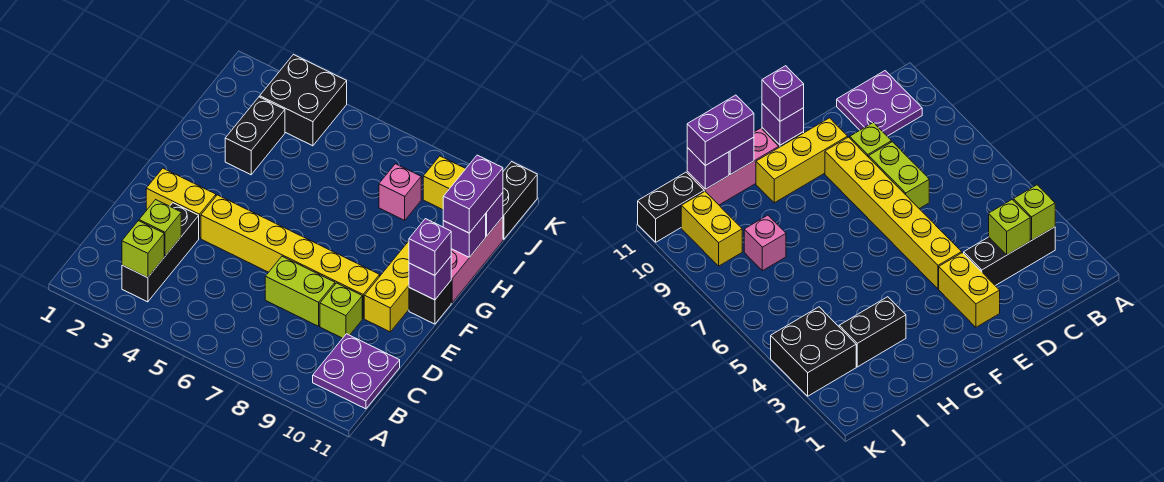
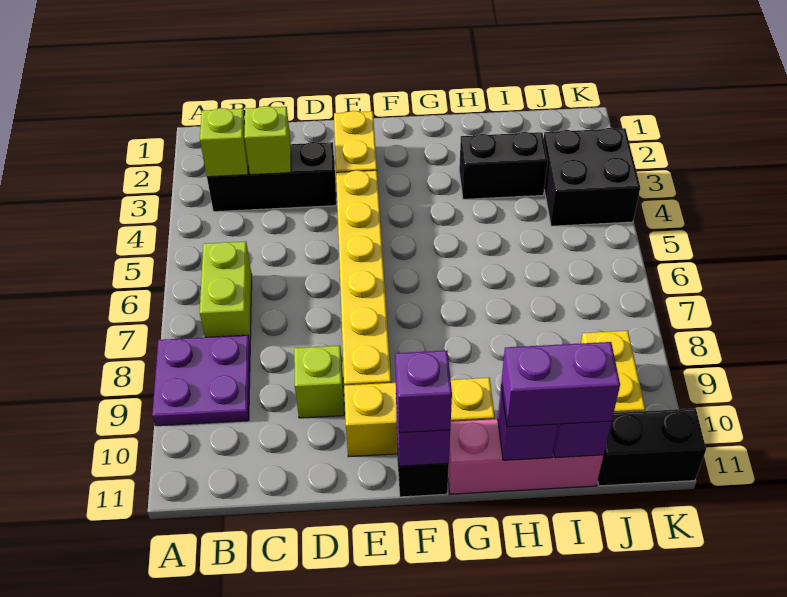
purple 2x2 plate [313,334,400,409] -> purple 2x2 plate moved to [152,335,250,426]
lime 1x2 brick [265,256,335,326] -> lime 1x2 brick moved to [200,241,252,340]
pink 1x1 brick [379,164,421,220] -> none

